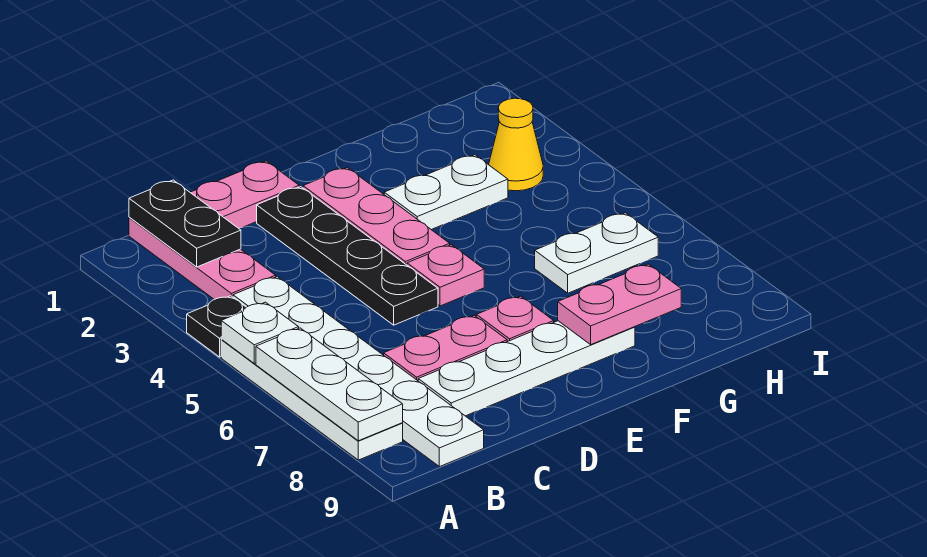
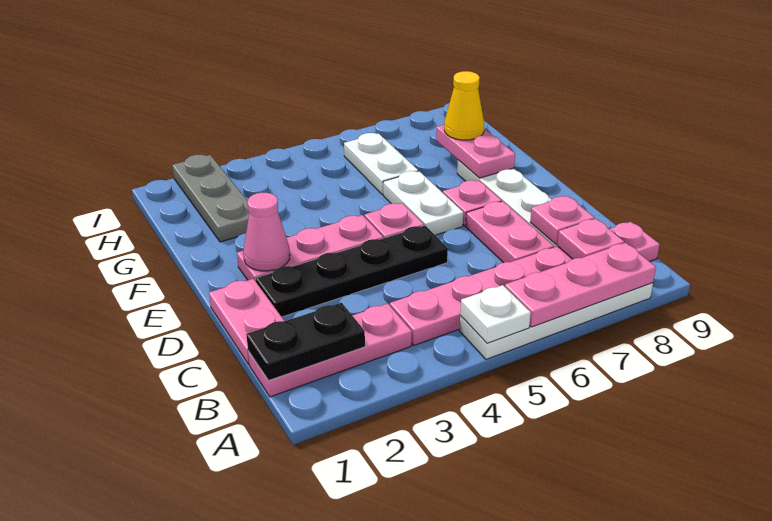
black 1x1 plate [187,296,246,357] -> none
white 1x3 plate [256,328,403,441] -> pink 1x3 plate [505,243,656,327]
white 1x6 plate [233,277,484,467] -> pink 1x6 plate [390,222,660,345]
none -> pink 1x1 plate [557,219,624,259]
none -> pink 1x1 plate [530,196,594,245]
none -> pink 1x1 cone [243,193,290,271]
white 1x2 plate [384,155,508,230] -> white 1x2 plate moved to [383,171,463,235]
none -> grey 1x3 plate [172,155,249,242]
yellow 1x1 cone [489,98,543,191] -> yellow 1x1 cone moved to [444,71,484,140]

